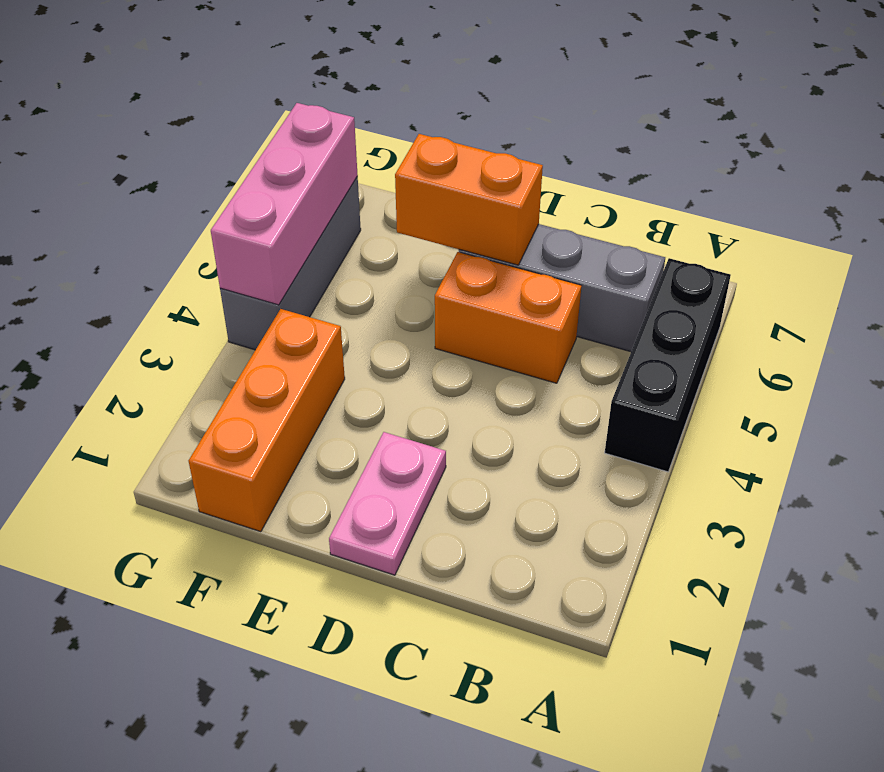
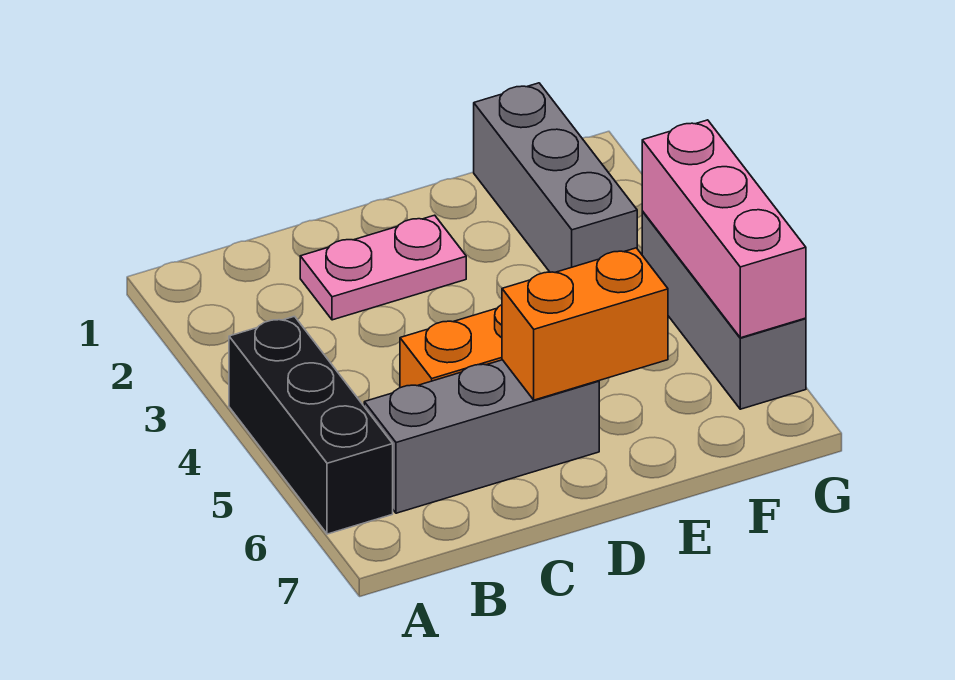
pink 1x2 plate [329,432,446,575] -> pink 1x2 plate turned to [300,215,466,320]
orange 1x3 brick [189,309,345,532] -> grey 1x3 brick [474,83,637,272]

